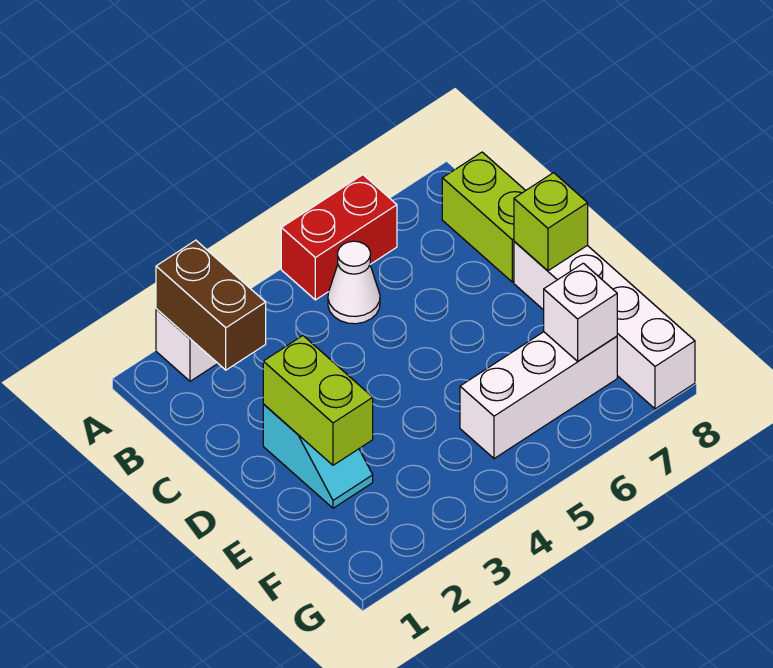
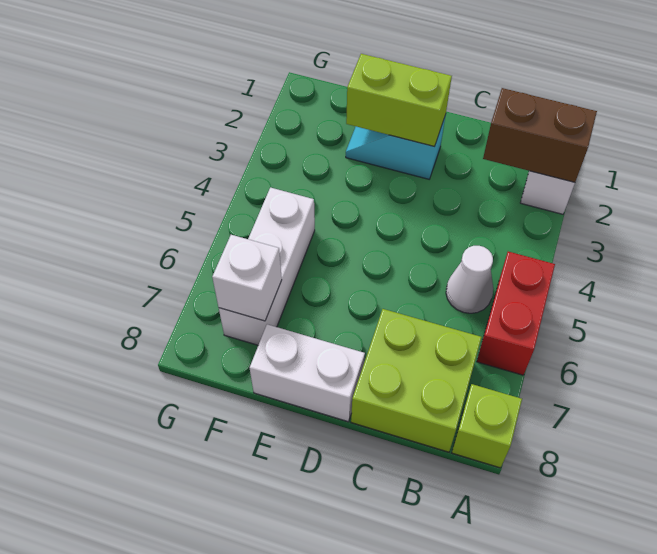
lime 1x2 brick [442,152,526,282] -> lime 2x2 brick [351,309,482,452]
white 1x4 brick [514,241,695,409] -> white 1x2 brick [250,324,365,422]
lime 1x1 brick [514,173,588,271] -> lime 1x1 brick moved to [452,384,522,468]

